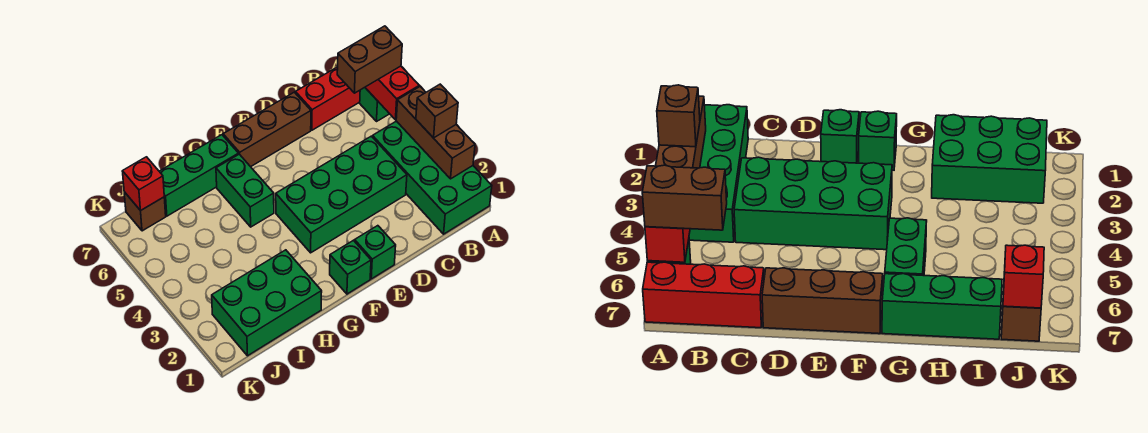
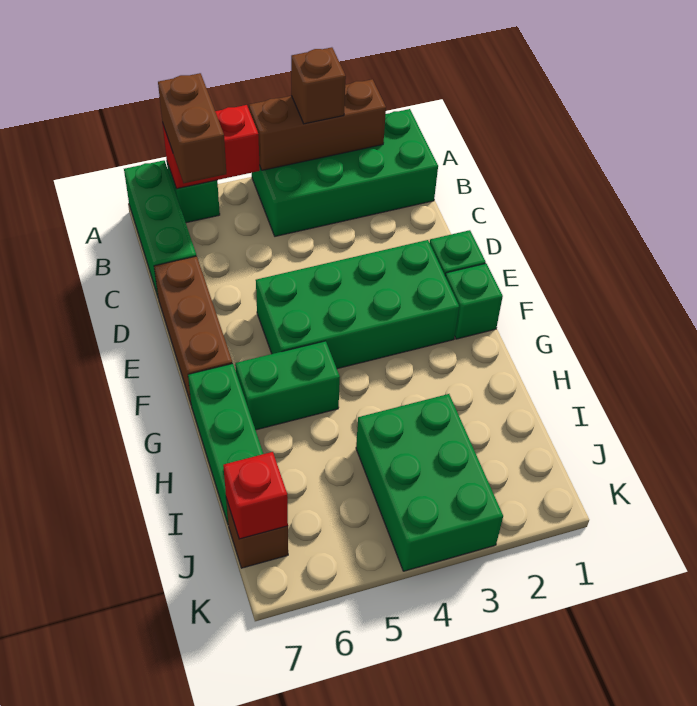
red 1x3 brick [295,67,360,130] -> green 1x3 brick [124,160,196,296]
green 2x4 brick [276,136,407,253] -> green 2x4 brick turned to [256,240,459,369]
green 2x3 brick [212,250,322,356] -> green 2x3 brick moved to [356,394,503,571]

